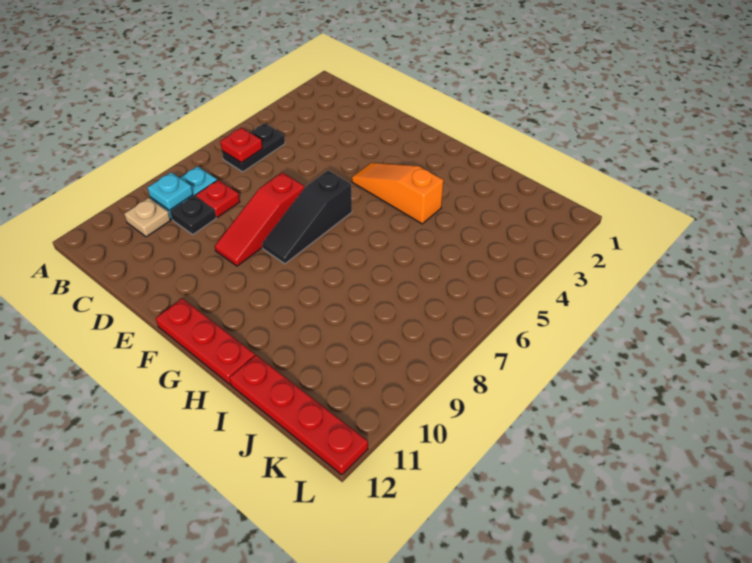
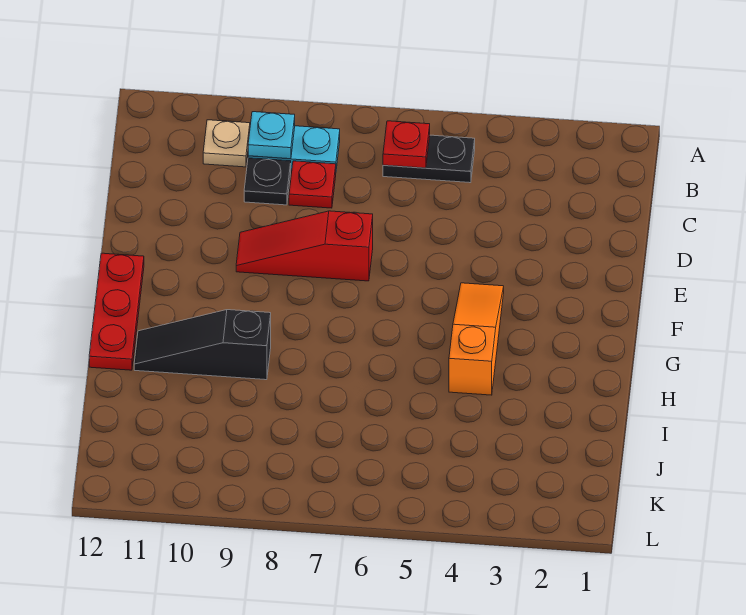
black 1x3 slope [262,170,352,264] -> black 1x3 slope moved to [134,310,271,380]
red 1x4 plate [229,355,368,475] -> none

